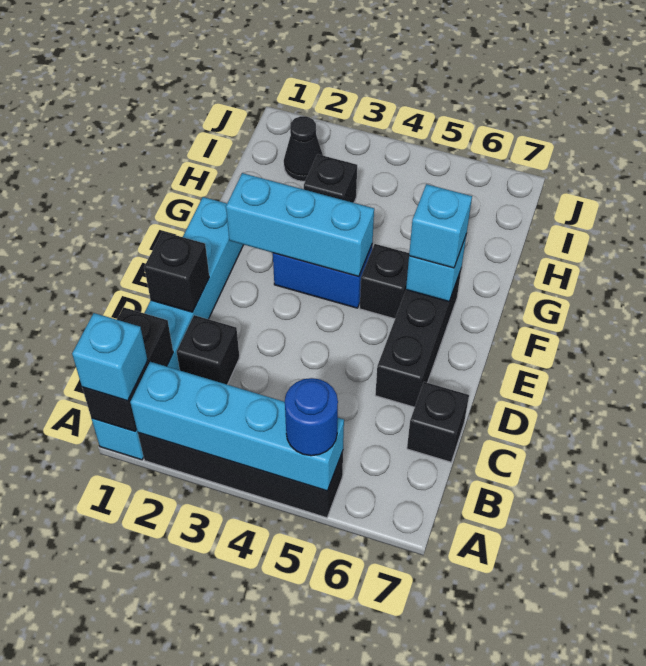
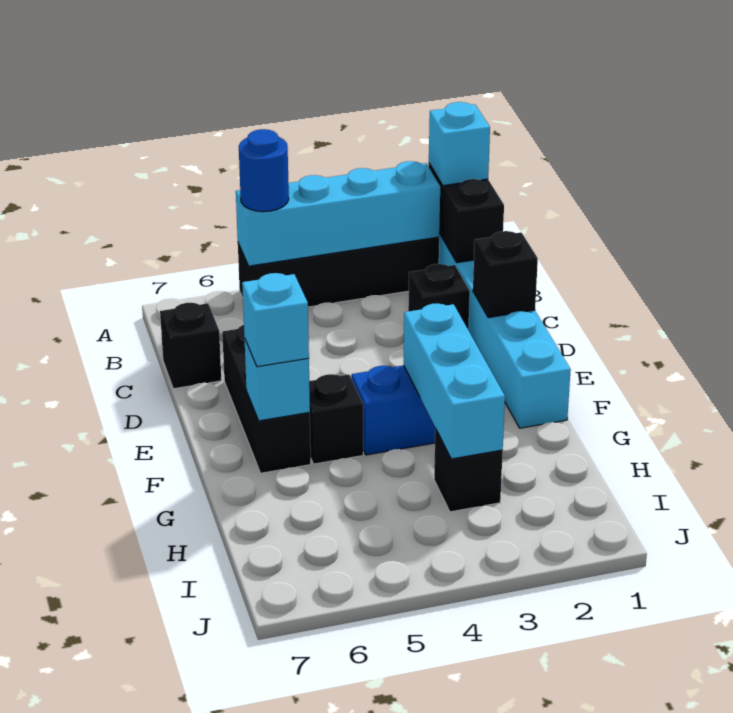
cyan 1x3 brick [226,173,374,277] -> cyan 1x3 brick turned to [404,303,505,459]
black 1x1 cone [284,116,323,181] -> none

